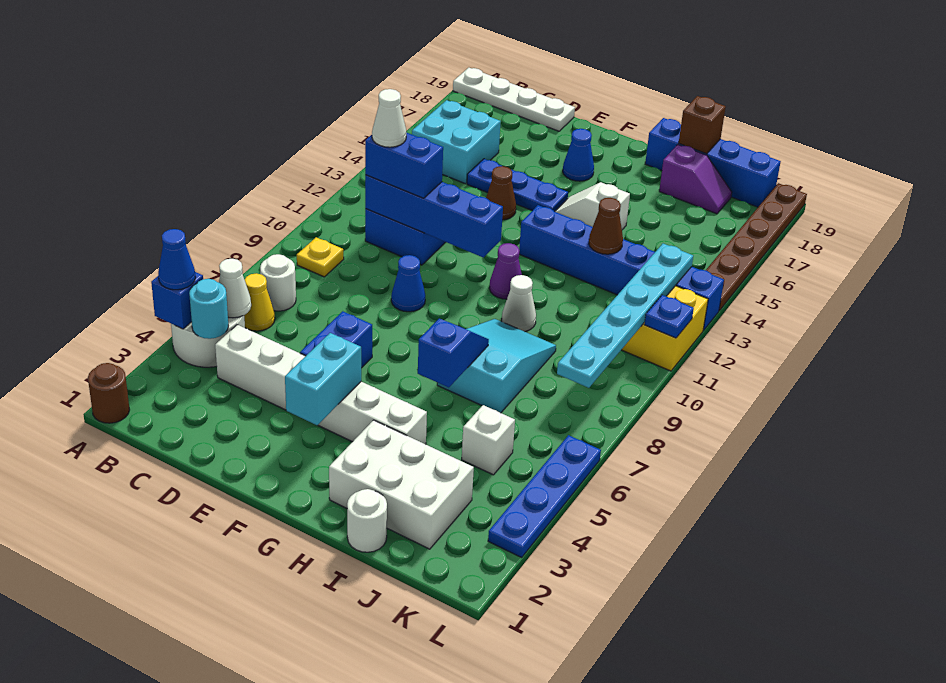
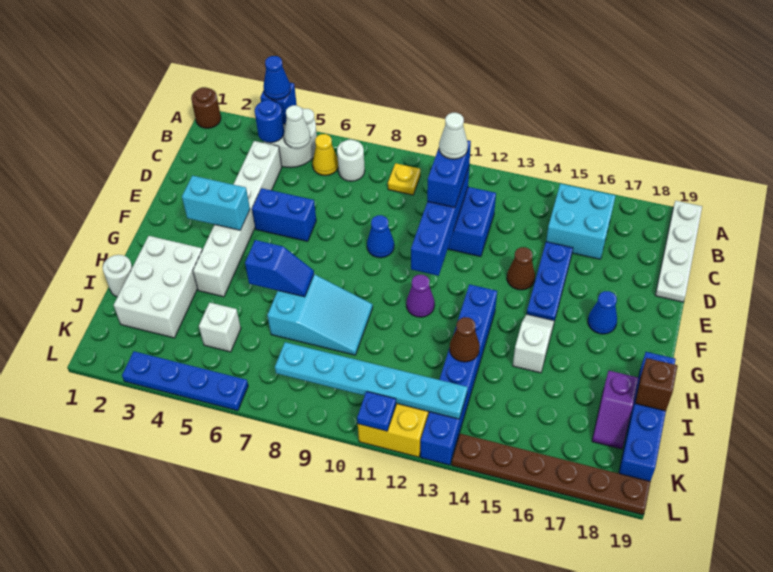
cyan 1x1 round brick [189,279,228,339] -> blue 1x1 round brick [255,100,284,143]
white 1x1 cone [502,275,536,332] -> none

